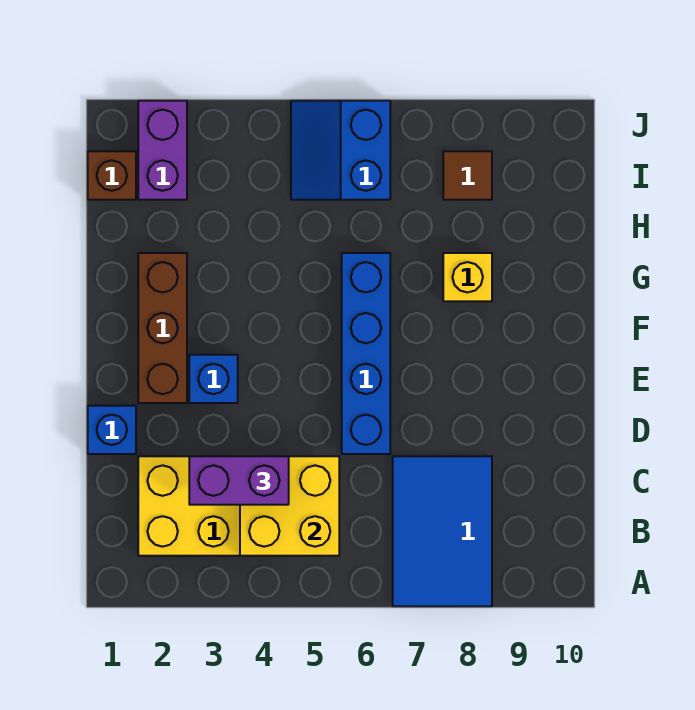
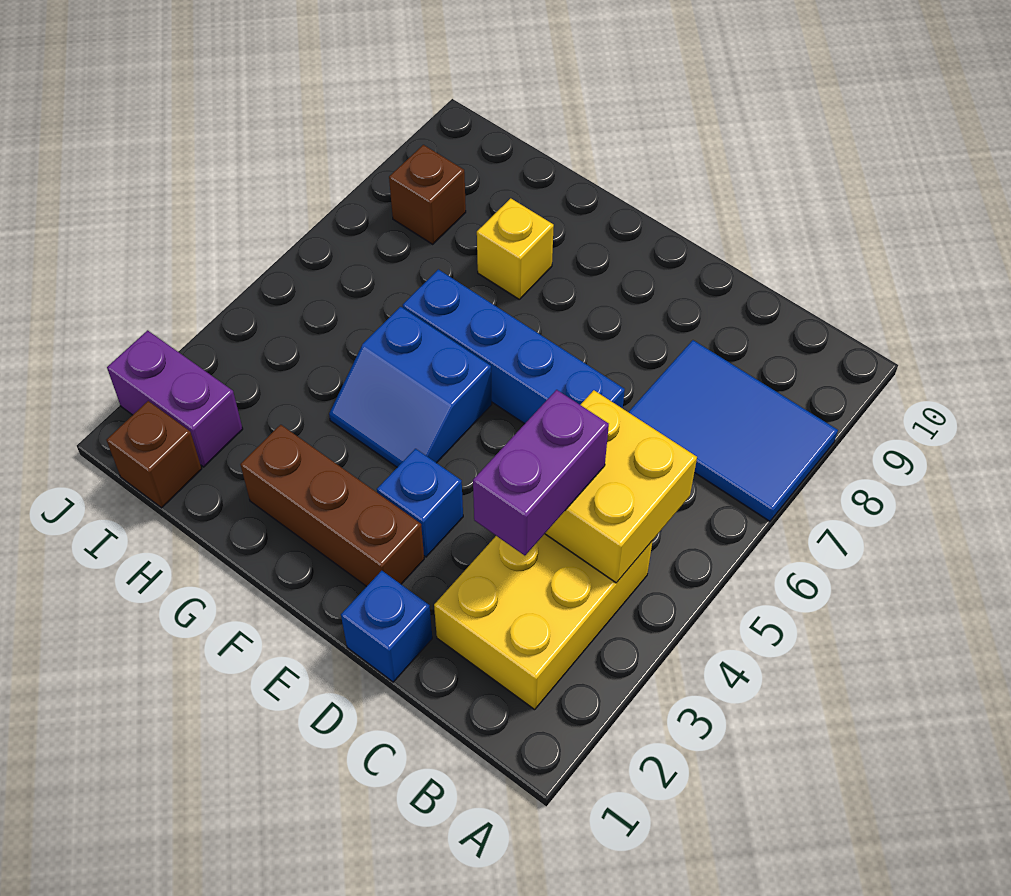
blue 2x2 slope [291,101,390,200] -> blue 2x2 slope moved to [329,307,492,467]
brown 1x1 tile [443,151,492,200] -> brown 1x1 brick [389,145,466,244]

